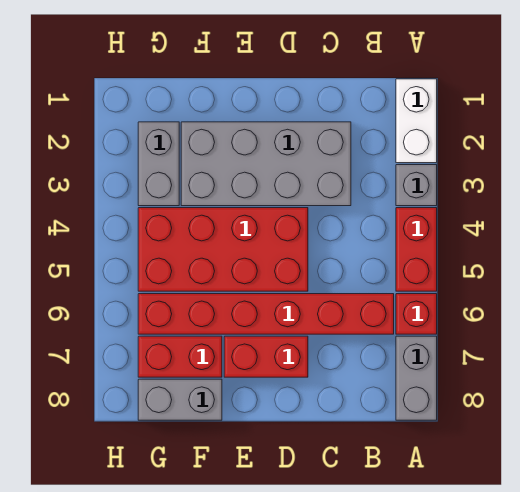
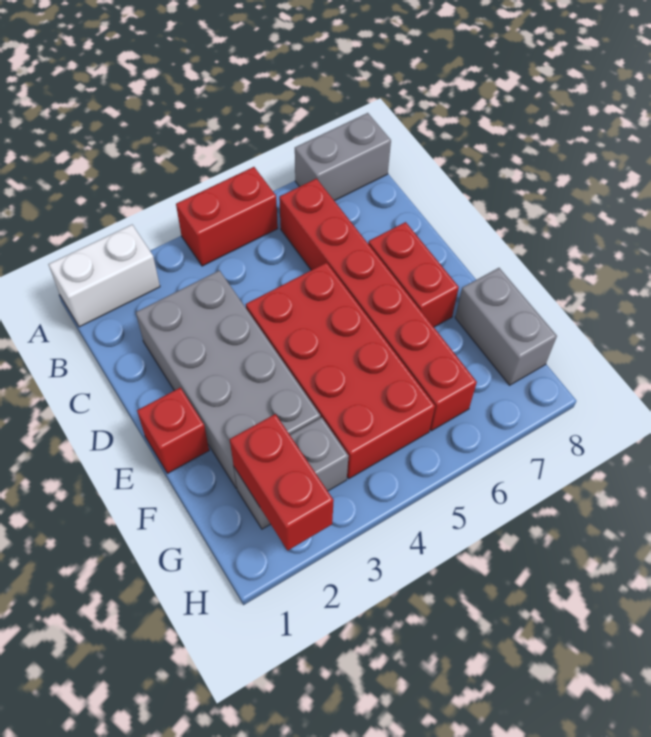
grey 1x1 brick [396,165,437,206] -> none
red 1x1 brick [396,294,437,334] -> red 1x1 brick moved to [137,388,209,473]
red 1x2 brick [138,336,222,377] -> red 1x2 brick moved to [230,414,334,550]

